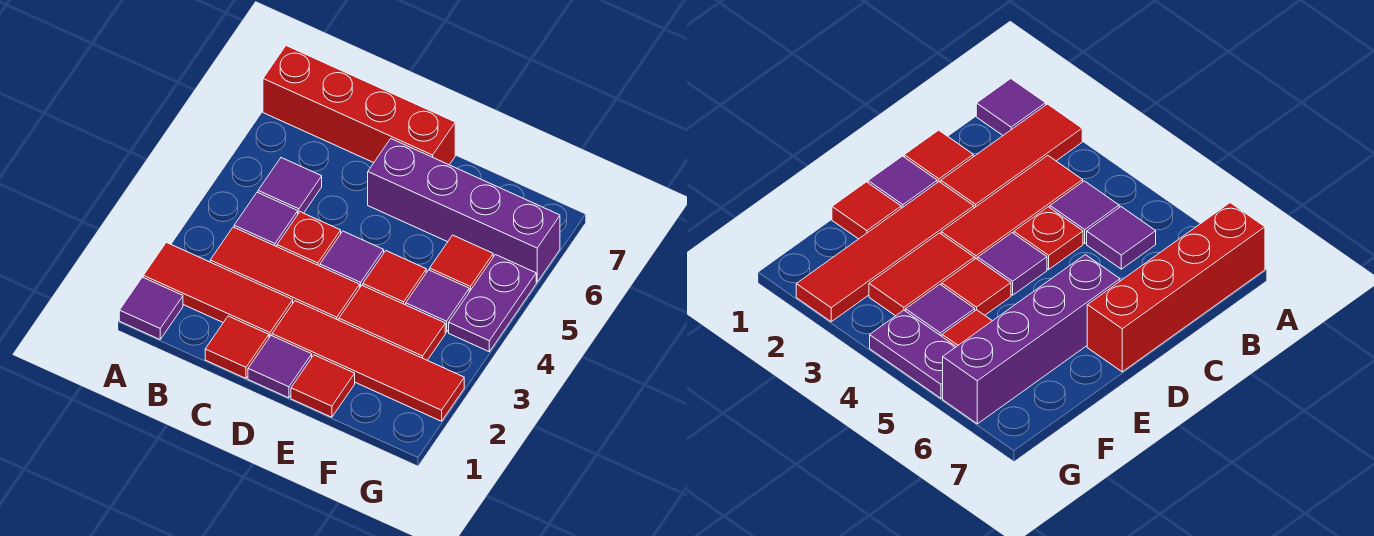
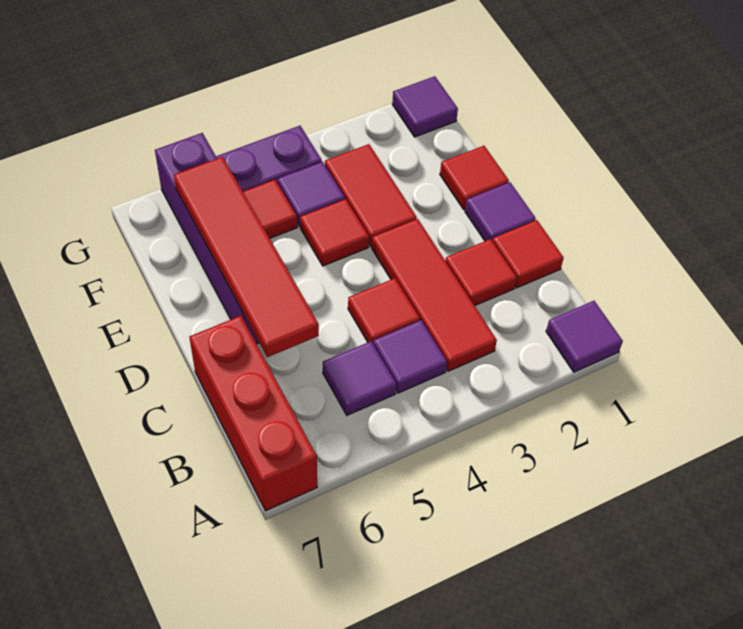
red 1x3 tile [143,242,293,337] -> red 1x1 tile [445,239,517,306]
red 1x4 brick [263,46,455,165] -> red 1x3 brick [189,316,317,511]
red 1x1 plate [277,212,341,266] -> red 1x1 tile [348,278,420,344]
red 1x4 tile [272,301,464,421] -> red 1x4 tile moved to [174,157,319,357]
purple 1x1 tile [320,231,384,287] -> purple 1x1 tile moved to [392,76,458,137]

